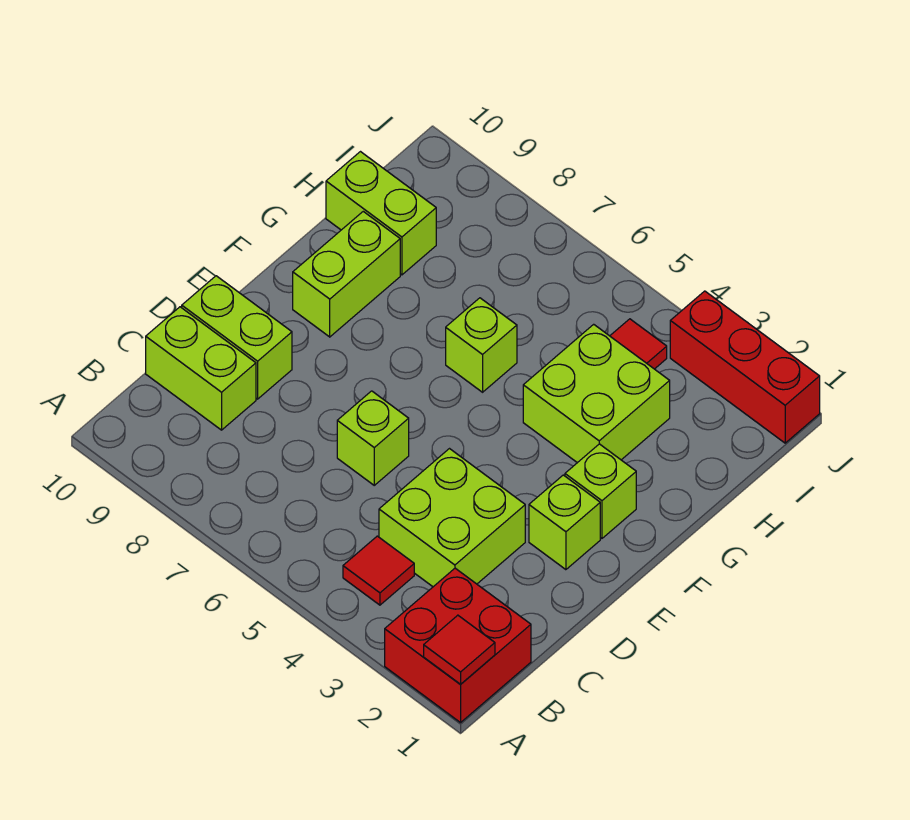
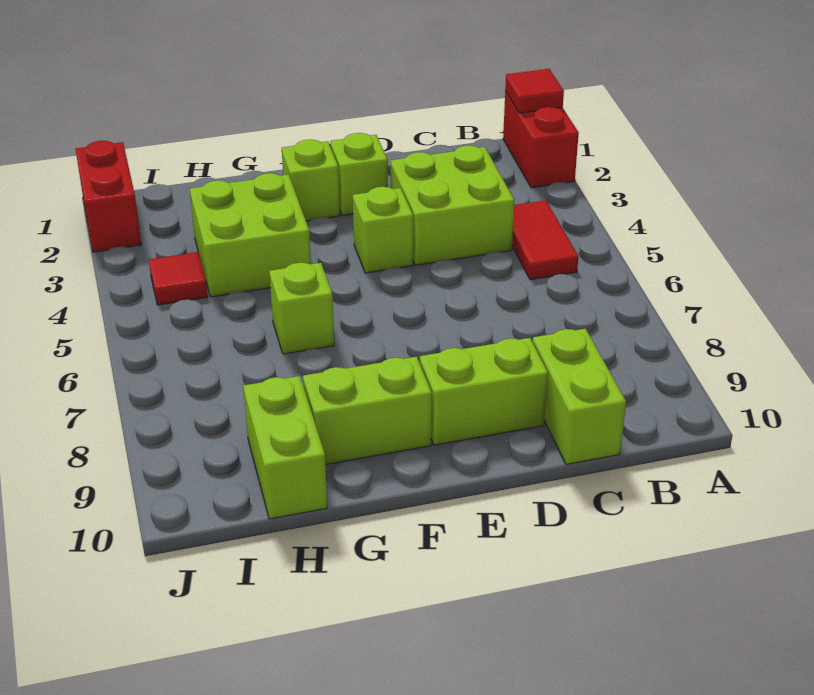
red 2x2 brick [385,568,531,723] -> red 1x2 brick [503,91,579,188]
red 1x1 tile [343,536,414,605] -> red 1x2 tile [512,200,578,280]
lime 1x1 brick [337,391,409,485] -> lime 1x1 brick moved to [353,187,413,273]
lime 1x2 brick [182,276,292,399] -> lime 1x2 brick turned to [420,338,548,445]
red 1x3 brick [670,291,820,443] -> red 1x2 brick [76,141,141,252]

